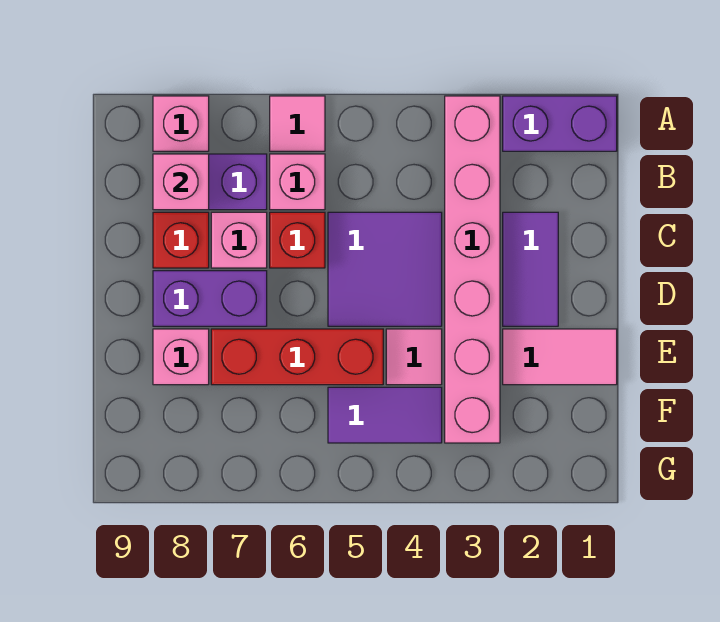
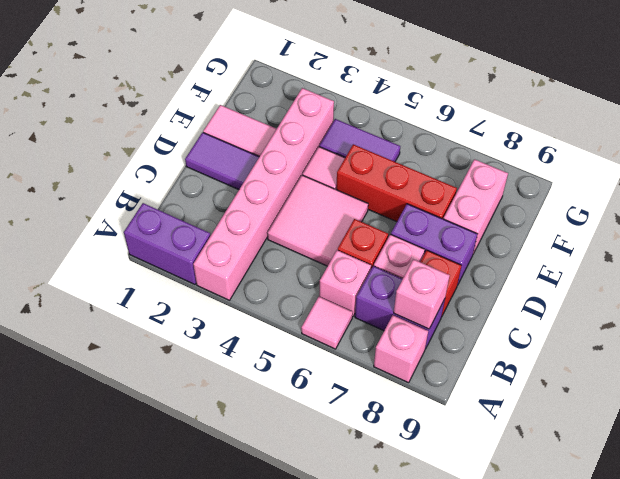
purple 1x2 tile [503,212,558,326] -> purple 1x2 tile turned to [185,132,259,190]
purple 2x2 tile [328,212,442,326] -> pink 2x2 tile [267,175,368,266]
pink 1x1 brick [153,329,209,385] -> pink 1x2 brick [443,159,508,254]

